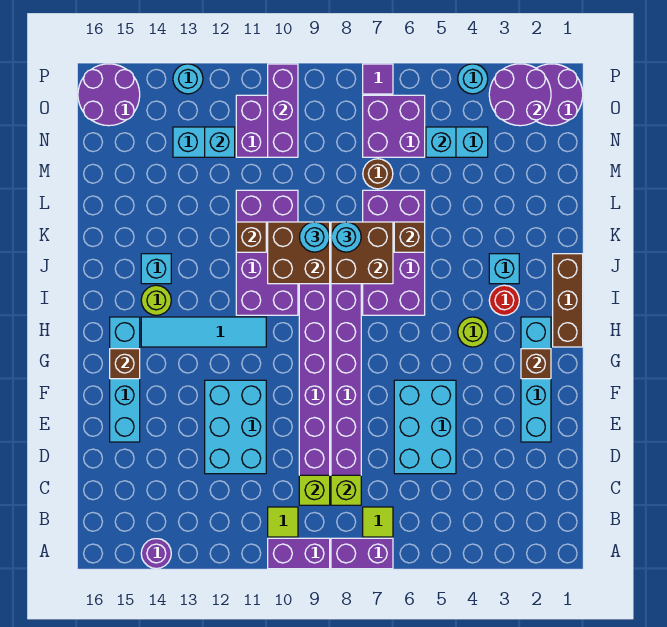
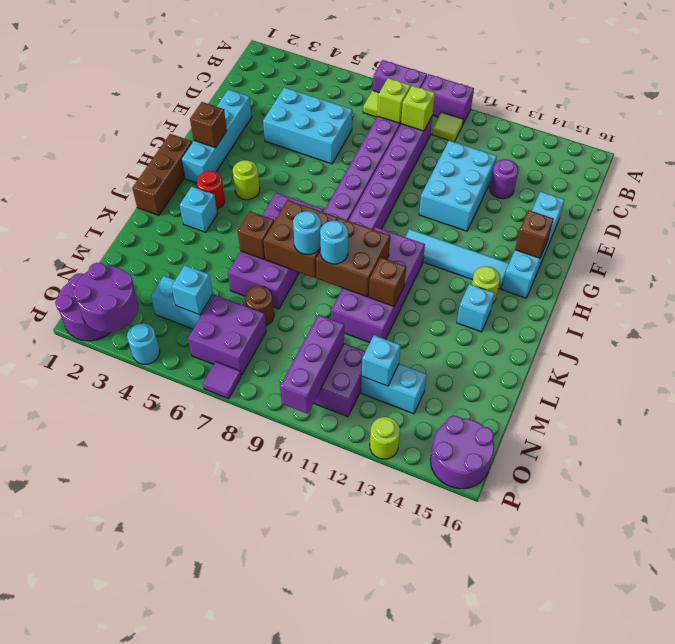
purple 1x1 round brick [141,539,171,569] -> purple 1x1 round brick moved to [490,159,519,199]
cyan 2x3 brick [394,380,456,474] -> cyan 2x3 brick turned to [263,88,352,164]
cyan 1x1 round brick [173,64,203,94] -> lime 1x1 round brick [370,417,400,459]

